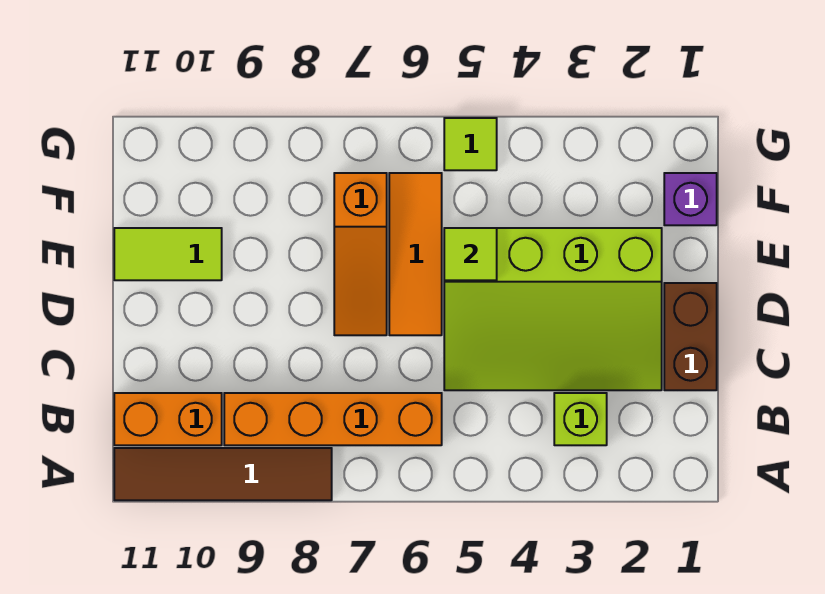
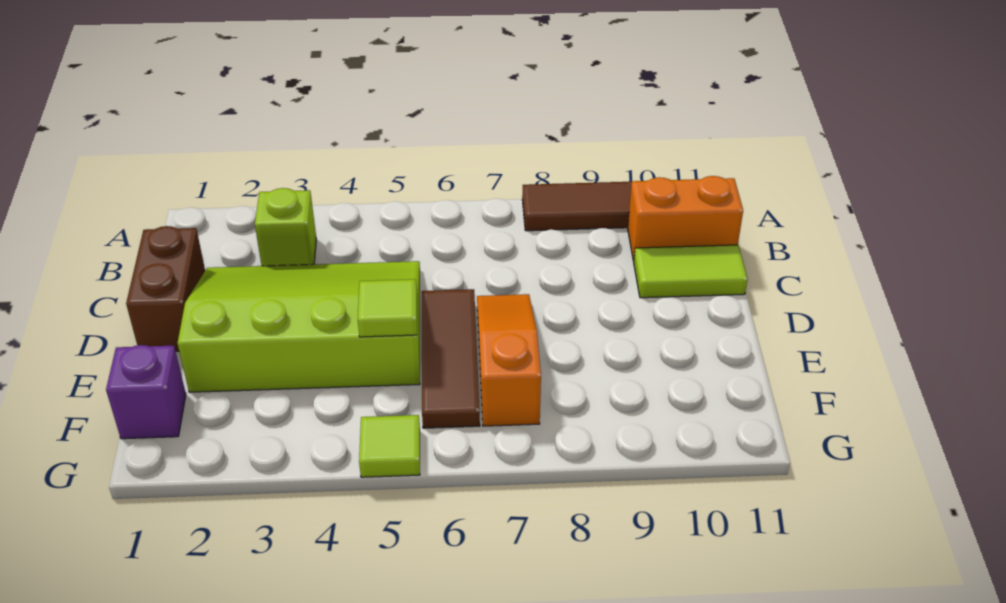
orange 1x4 brick [224,393,442,445] -> none
orange 1x3 tile [389,173,442,335] -> brown 1x3 tile [422,289,480,428]
lime 1x2 tile [114,228,222,280] -> lime 1x2 tile moved to [634,245,748,298]

